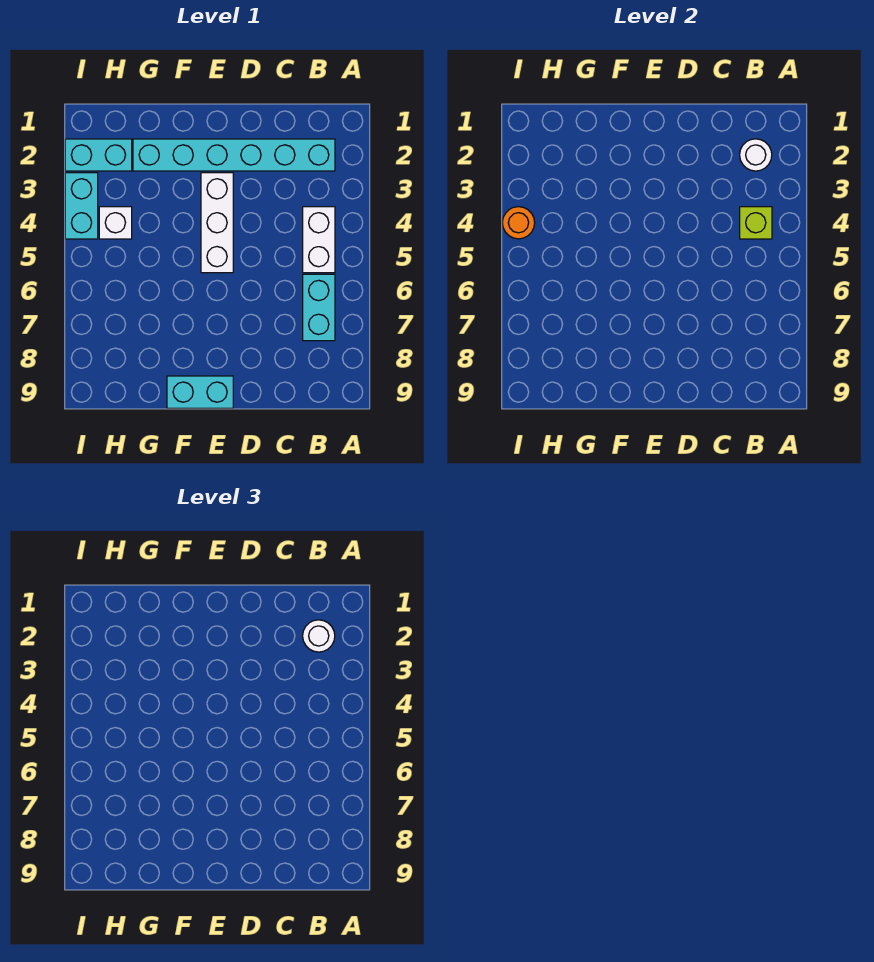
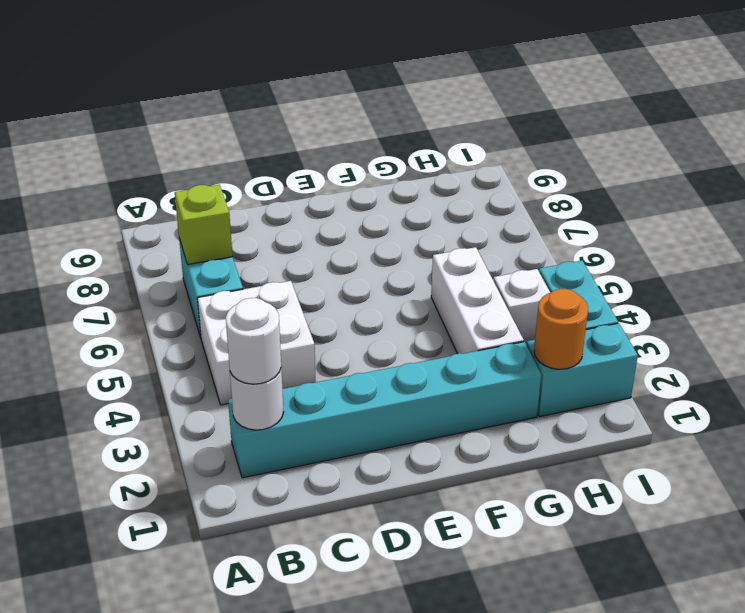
white 1x2 brick [303,207,335,273] -> white 2x2 brick [197,281,316,405]
lime 1x1 brick [740,207,772,239] -> lime 1x1 brick moved to [175,185,232,265]
white 1x3 brick [201,173,233,273] -> white 1x3 brick moved to [431,247,524,354]
cyan 1x2 brick [167,376,233,408] -> none
orange 1x1 round brick [502,207,535,239] -> orange 1x1 round brick moved to [534,289,588,369]

